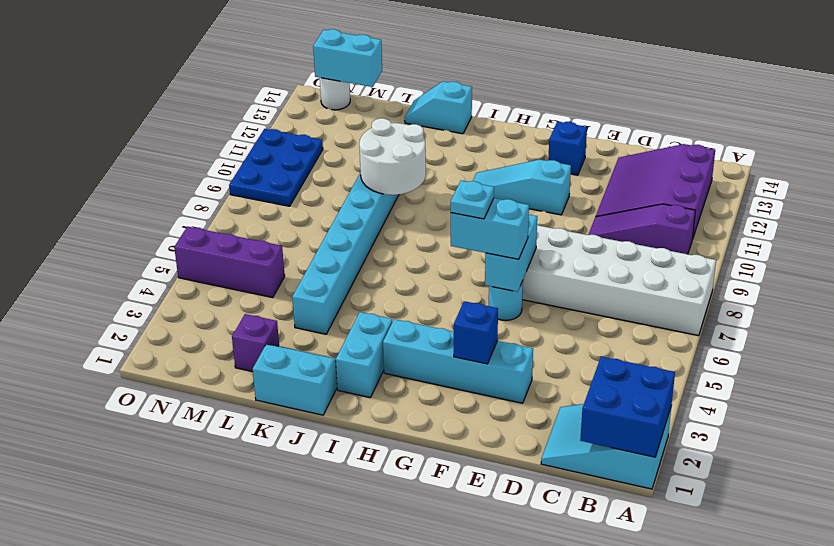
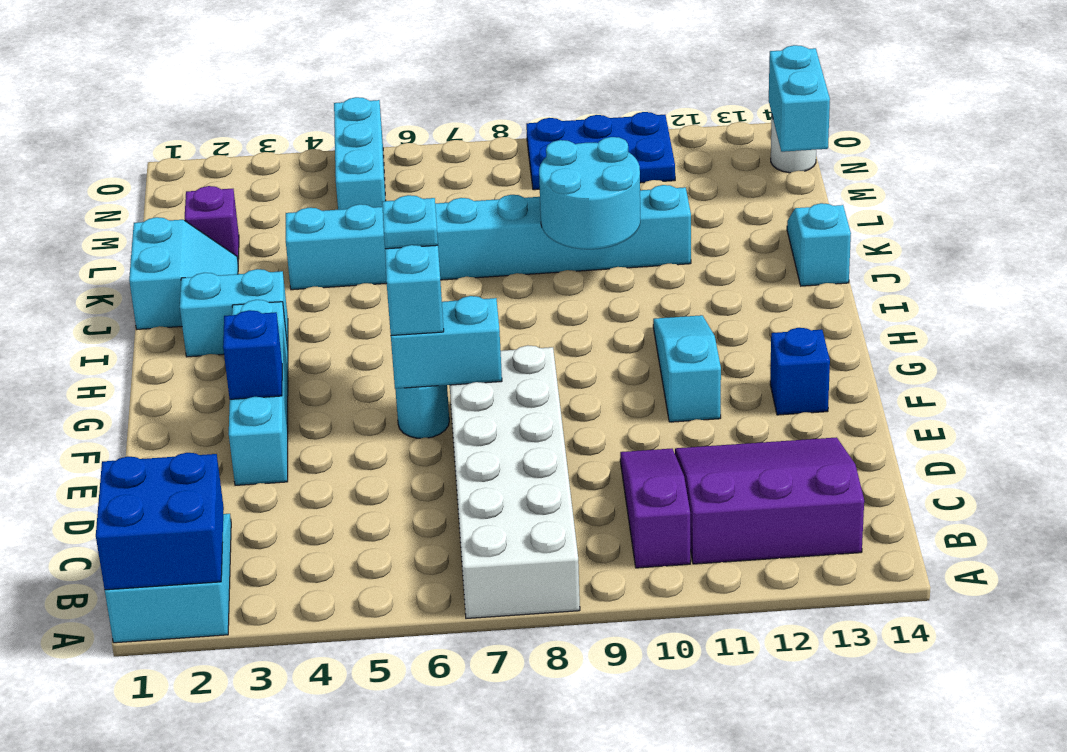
white 2x2 round brick [359,118,426,195] -> cyan 2x2 round brick [539,137,640,249]
purple 1x3 brick [174,227,285,298] -> cyan 1x3 brick [334,97,386,210]

